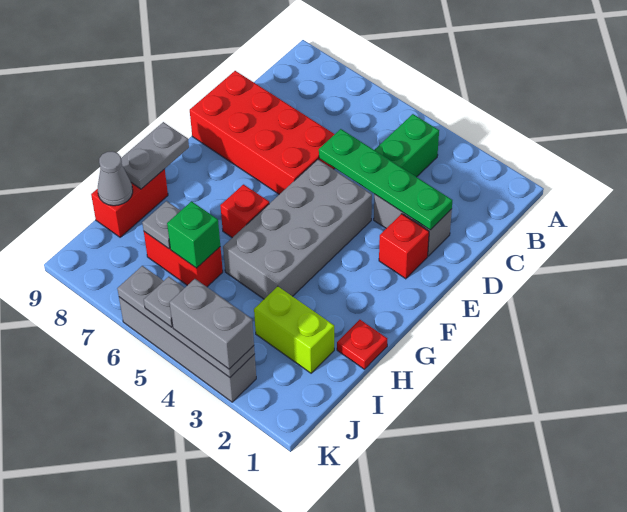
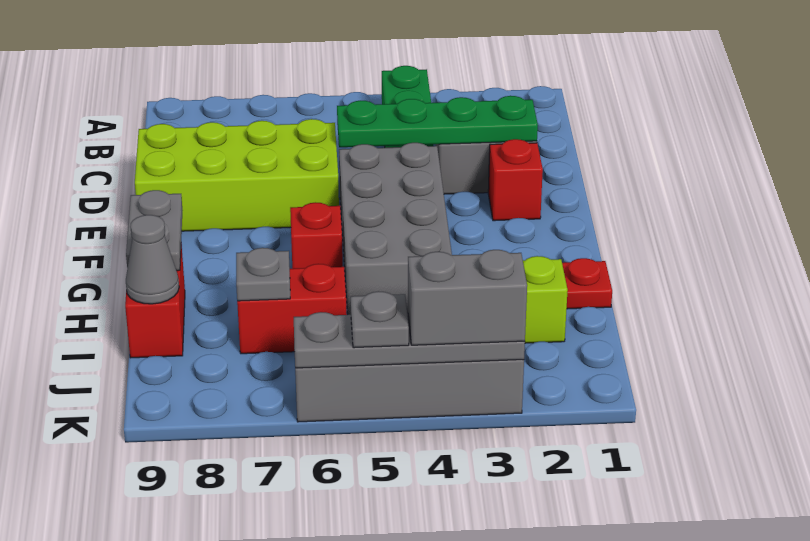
red 2x4 brick [190,71,335,194] -> lime 2x4 brick [135,119,339,231]
green 1x1 brick [167,201,220,268] -> none

